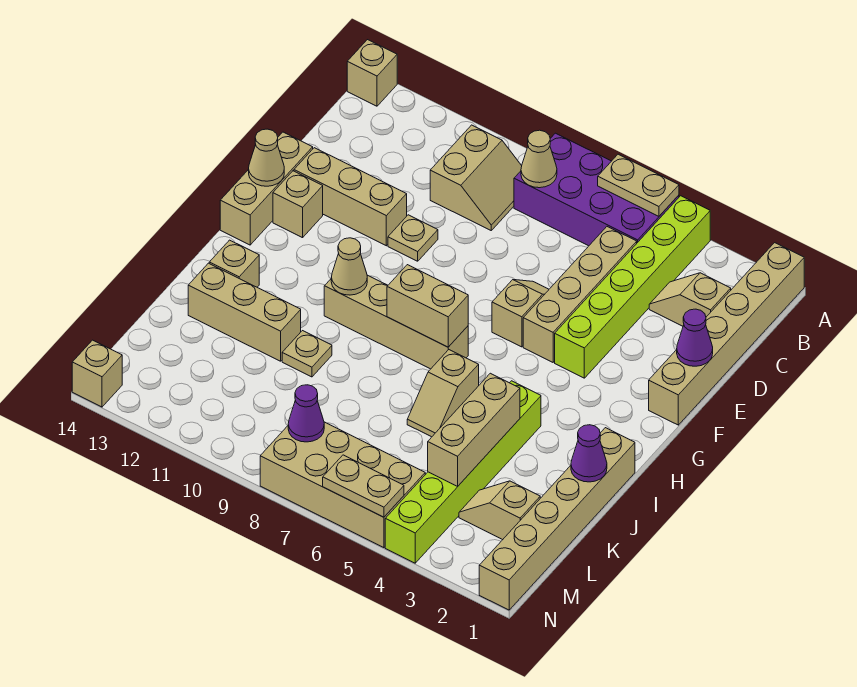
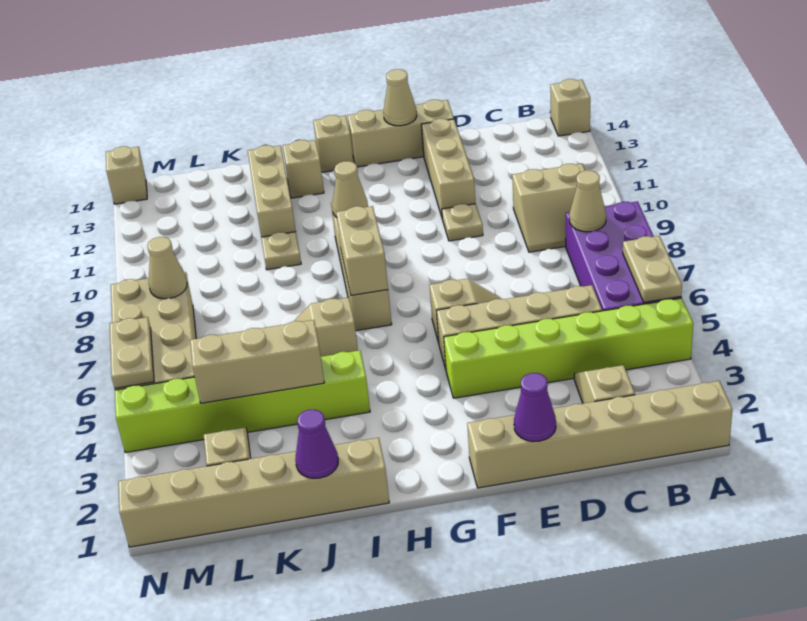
tan 1x1 brick [273,171,323,238] -> tan 1x1 brick moved to [313,115,353,172]
purple 1x1 cone [288,385,324,442] -> tan 1x1 cone [147,237,187,299]

